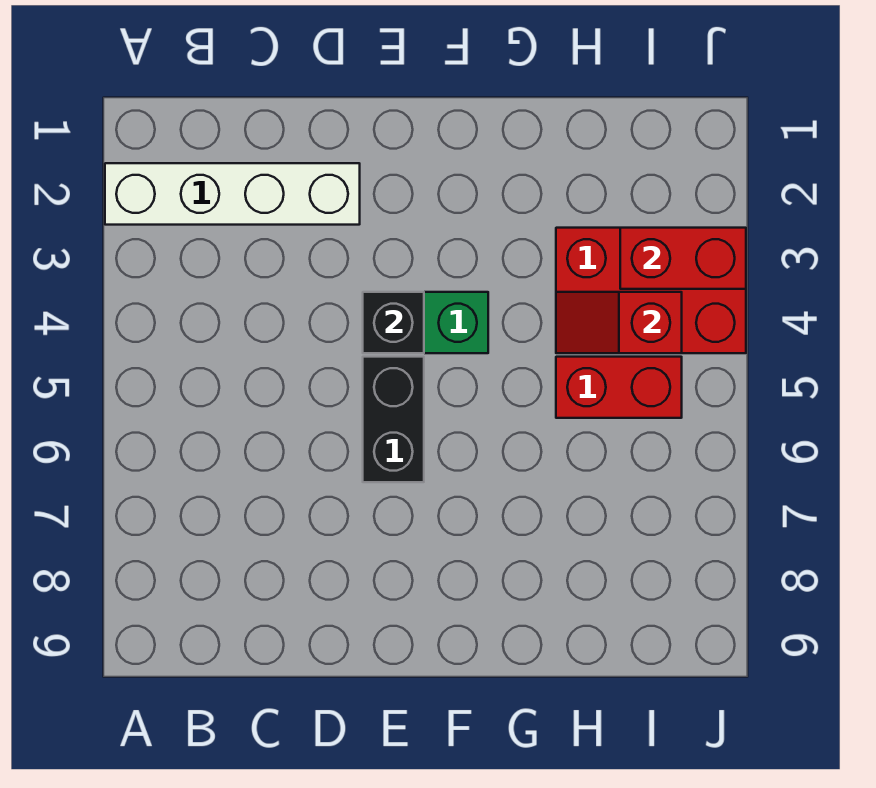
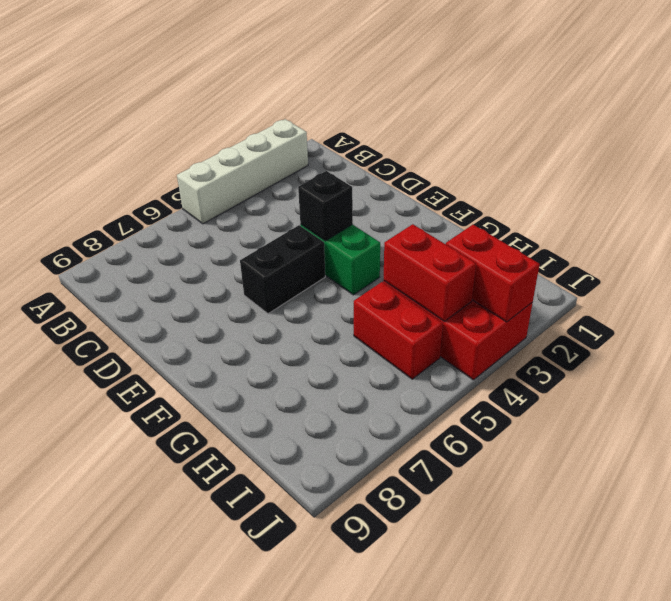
white 1x4 brick [105,163,360,225] -> white 1x4 brick turned to [177,119,308,224]
red 1x2 slope [556,292,682,353] -> red 1x2 brick [384,224,476,321]

